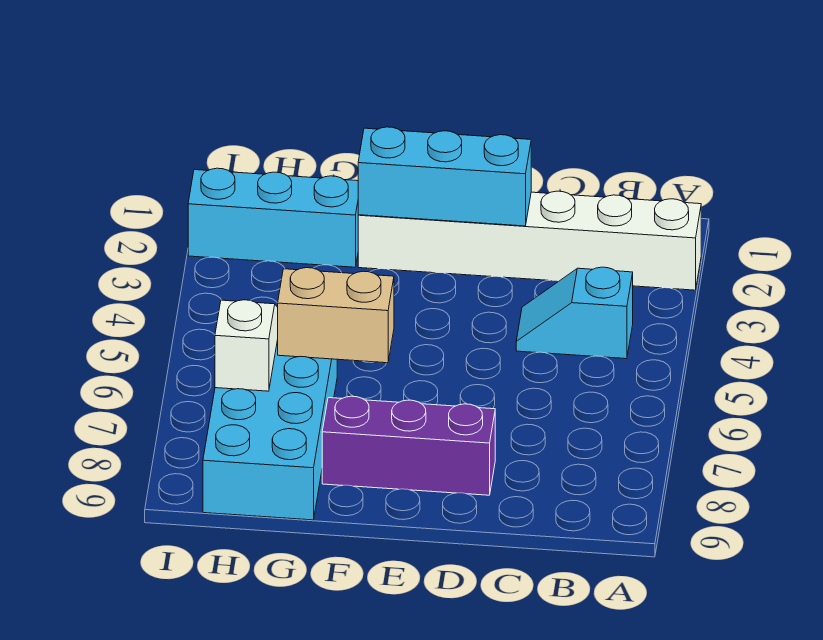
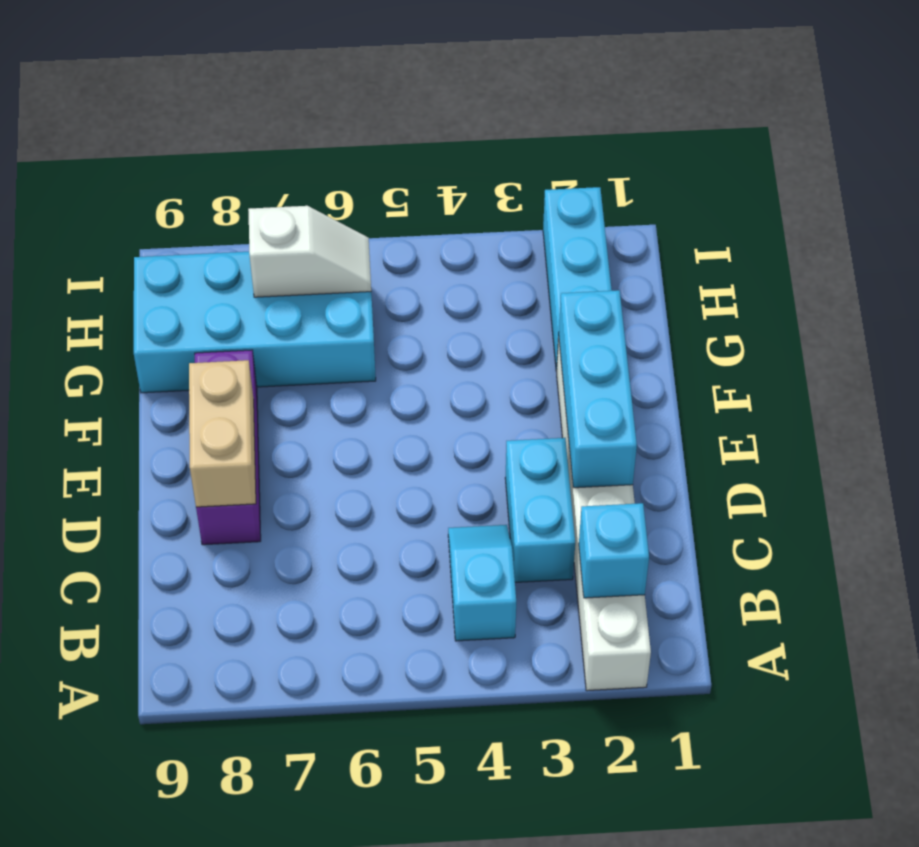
none -> cyan 1x1 brick [579,503,649,598]
none -> cyan 1x2 brick [505,438,575,582]
tan 1x2 brick [278,268,394,363] -> tan 1x2 brick moved to [189,360,256,507]

